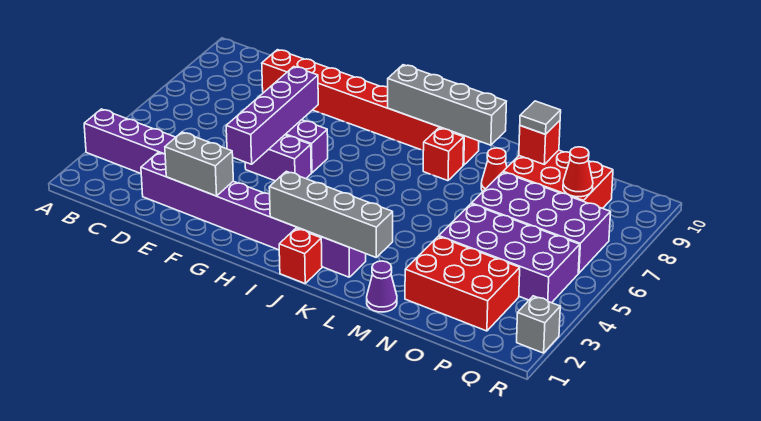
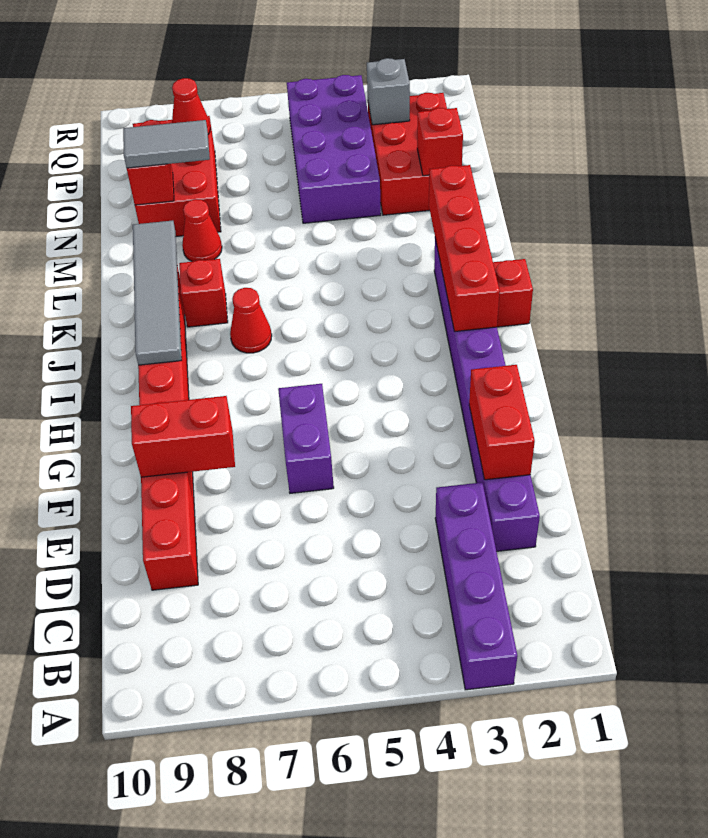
grey 1x2 brick [165,132,233,196] -> red 1x2 brick [469,365,535,480]
purple 1x4 brick [226,67,318,164] -> none
purple 1x2 brick [245,135,311,181] -> none
none -> red 1x2 brick [131,396,235,477]
grey 1x4 brick [269,171,393,257] -> red 1x4 brick [429,165,500,332]
grey 1x4 brick [388,65,507,145] -> grey 1x4 tile [133,221,182,365]
none -> red 1x1 cone [230,288,272,353]
purple 1x1 cone [367,261,397,312] -> none
none -> red 1x1 brick [417,108,463,176]
purple 2x4 brick [471,172,611,273] -> none
grey 1x1 tile [520,101,561,134] -> grey 1x2 tile [123,120,210,168]
grey 1x1 brick [517,296,560,353] -> grey 1x1 brick moved to [367,58,410,125]

